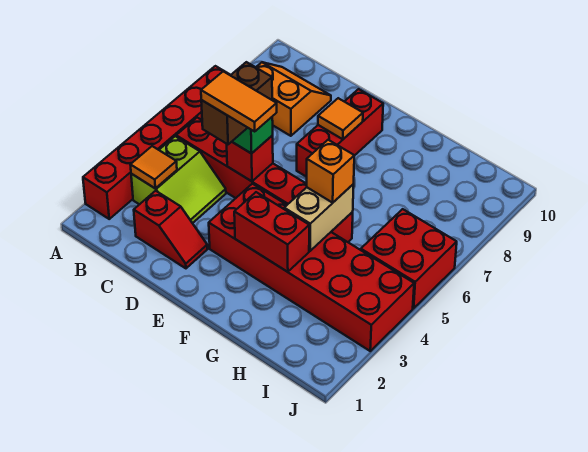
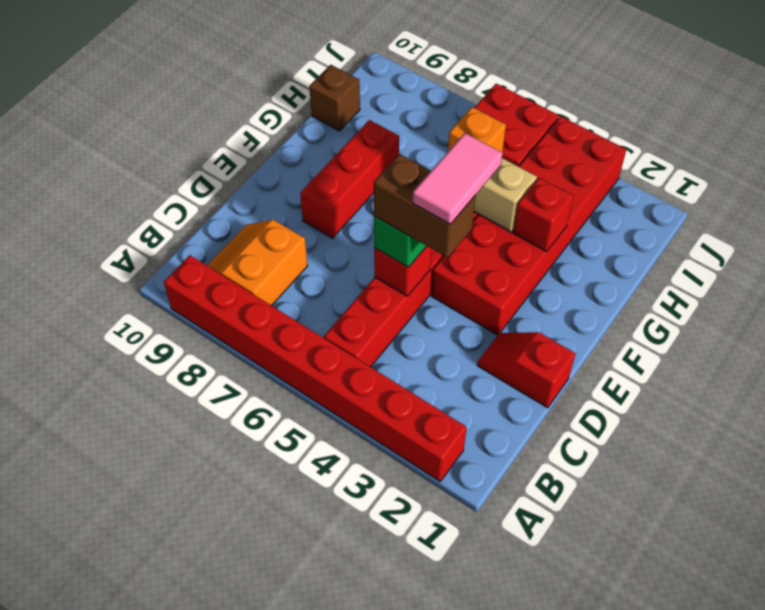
red 1x6 brick [83,66,230,219] -> red 1x8 brick [164,255,467,482]
lime 2x2 slope [131,136,226,223] -> none
orange 1x1 tile [131,146,177,188] -> none
red 1x2 slope [134,191,207,268] -> red 1x2 slope turned to [477,332,575,408]
orange 1x2 tile [201,71,277,131] -> pink 1x2 tile [413,133,503,224]
red 1x3 brick [297,89,383,177] -> red 1x3 brick turned to [300,120,399,238]
orange 1x1 tile [318,98,363,139] -> none
red 1x2 brick [234,192,309,272] -> red 1x1 brick [513,178,573,252]
none -> brown 1x1 brick [309,65,360,131]

